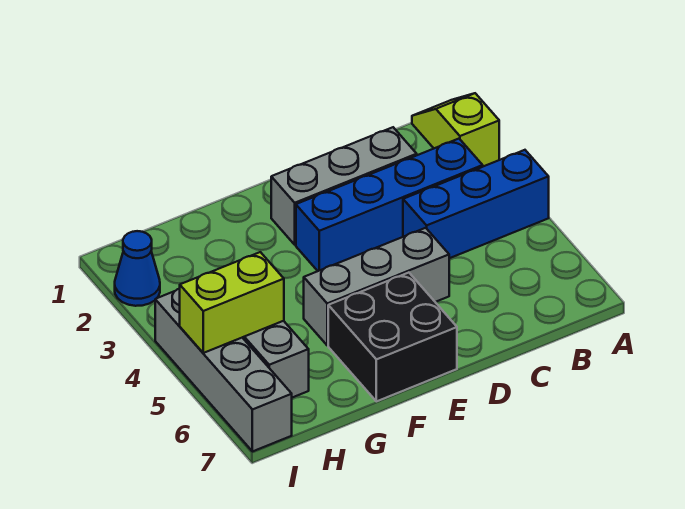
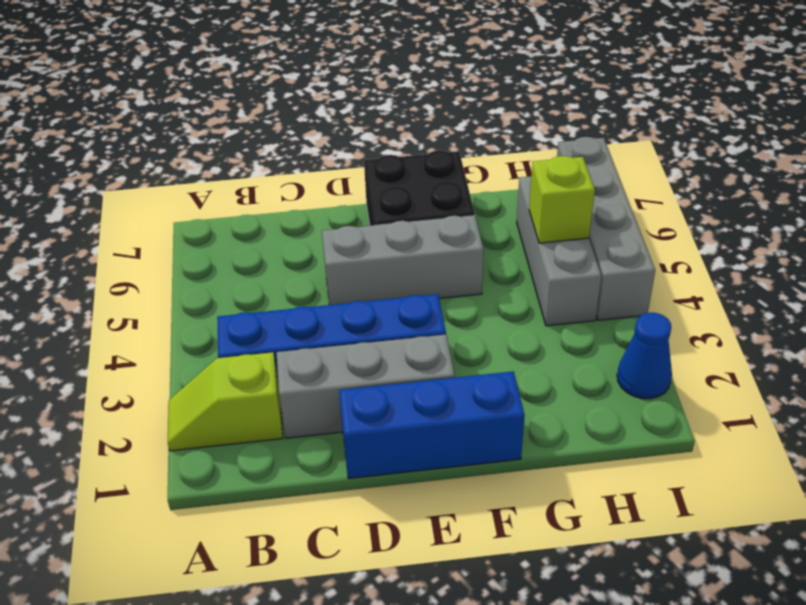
lime 1x2 slope [412,93,499,166] -> lime 1x2 slope turned to [168,352,283,451]
blue 1x3 brick [403,150,549,258] -> blue 1x3 brick moved to [339,371,525,479]
lime 1x2 brick [180,252,284,353] -> lime 1x1 brick [529,156,595,243]

